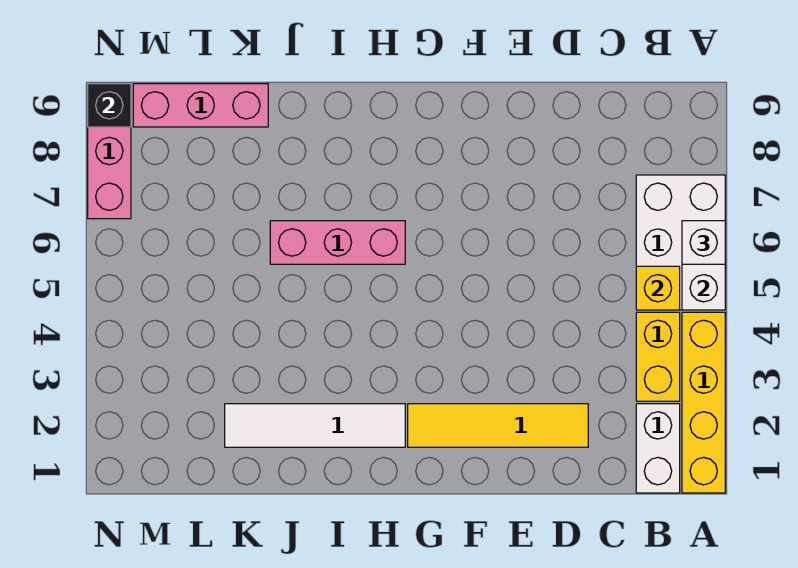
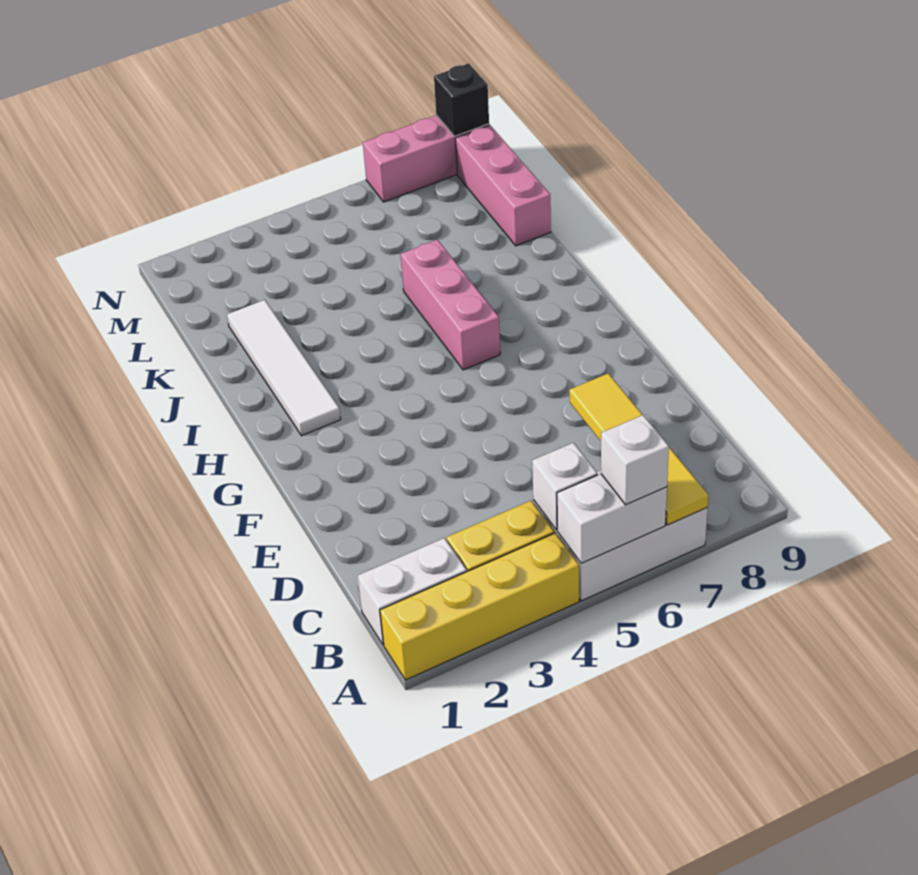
yellow 1x1 brick [636,266,680,310] -> white 1x1 brick [532,443,597,530]
yellow 1x4 tile [408,404,588,447] -> yellow 1x4 tile moved to [569,373,708,525]

